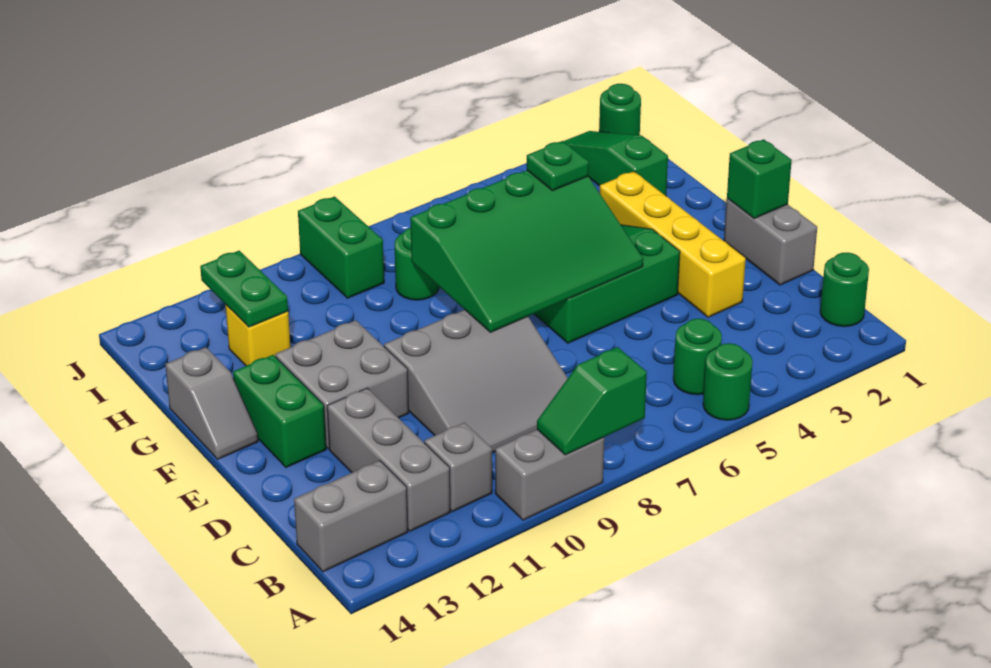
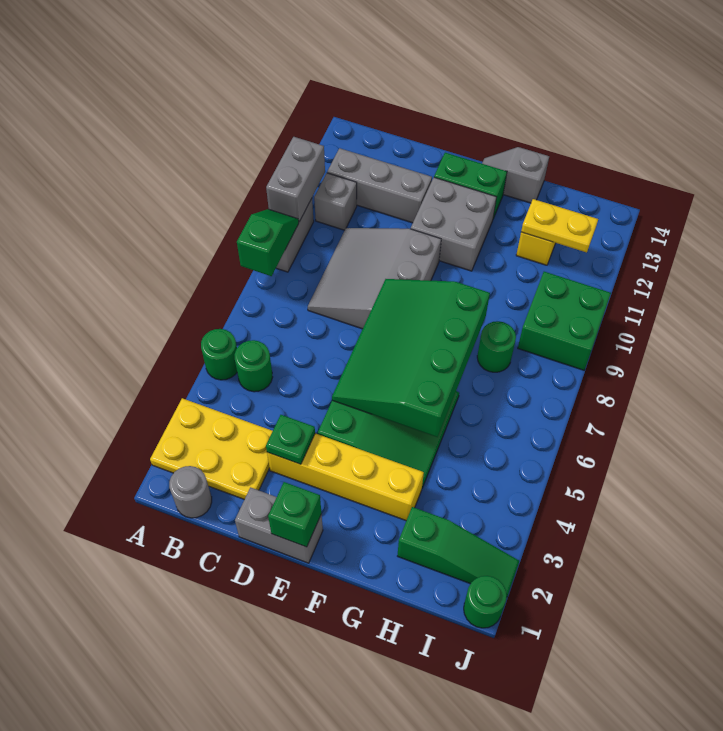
none -> yellow 2x3 plate [150,398,273,499]
green 1x1 round brick [820,253,869,327] -> grey 1x1 round brick [169,466,212,518]
grey 1x2 brick [294,461,408,572] -> grey 1x2 brick moved to [266,137,325,222]
green 1x1 plate [527,141,589,191] -> green 1x1 plate moved to [266,415,315,464]
green 1x2 plate [200,251,288,327] -> yellow 1x2 plate [521,199,598,252]
green 1x2 brick [298,197,384,298] -> green 2x2 brick [518,272,611,370]

